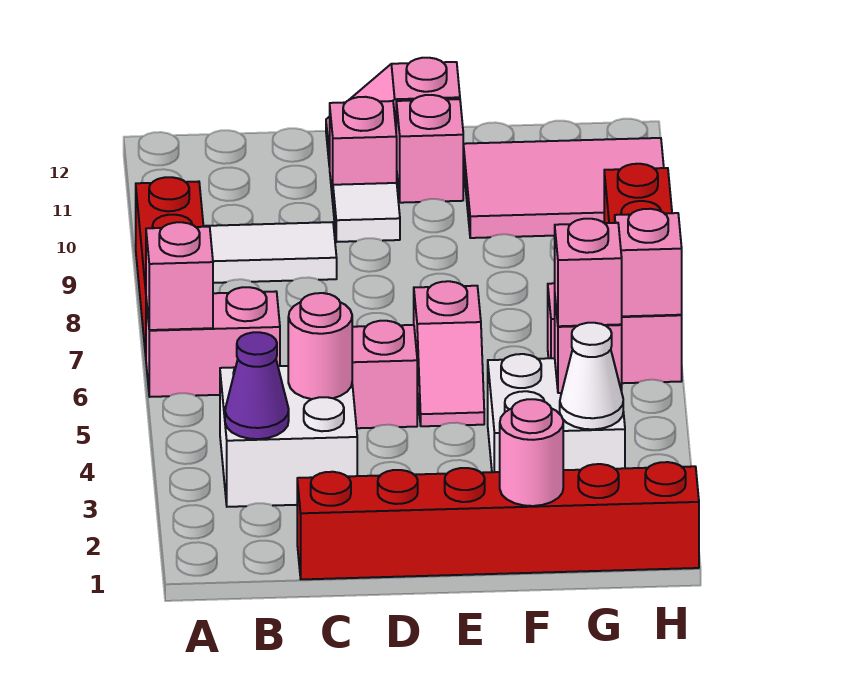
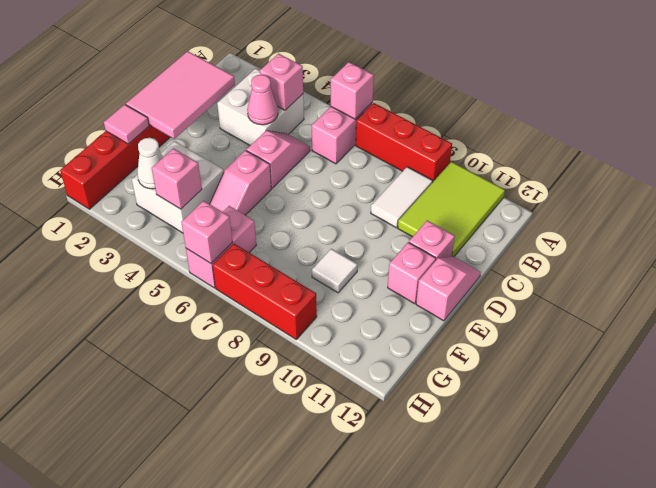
none -> lime 2x3 tile [398,162,505,257]
purple 1x1 cone [225,332,289,439] -> none
pink 1x1 round brick [288,293,352,399] -> pink 1x1 cone [247,75,278,125]
white 1x1 tile [333,183,400,242] -> white 1x1 tile moved to [312,249,358,293]
pink 1x2 slope [414,281,484,426] -> pink 1x2 slope turned to [210,150,271,215]
pink 1x1 round brick [500,399,563,506] -> pink 1x1 tile [104,105,149,144]
pink 2x3 tile [463,138,664,238] -> pink 2x3 tile moved to [126,51,235,139]
pink 1x1 brick [554,219,622,326] -> pink 1x1 brick moved to [260,54,303,110]

